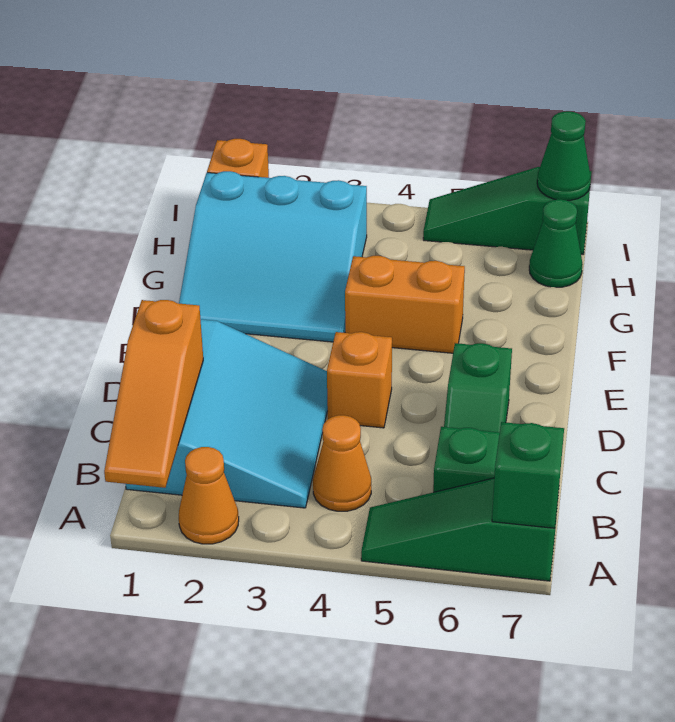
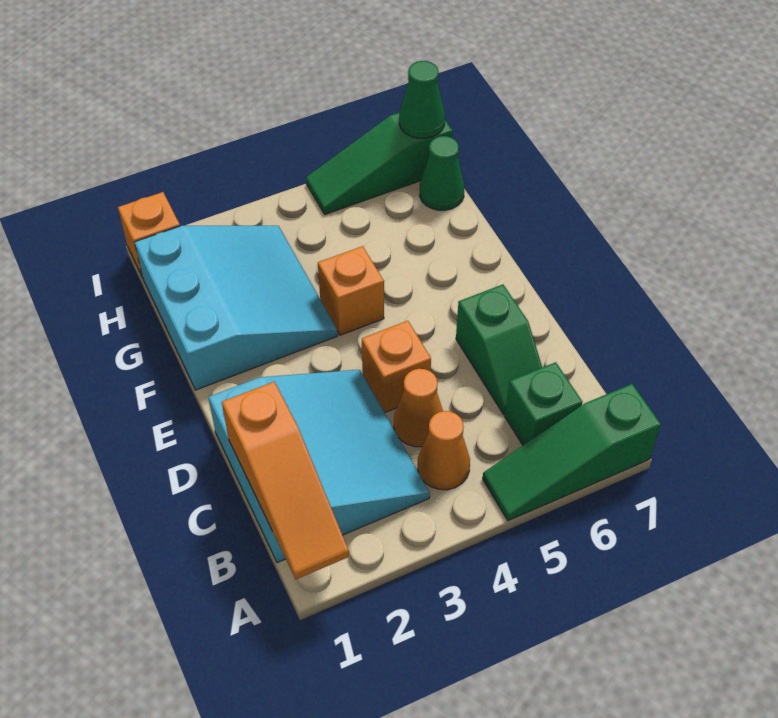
orange 1x1 cone [179,447,239,544] -> orange 1x1 cone moved to [394,369,443,447]
green 1x1 brick [492,422,564,528] -> none
cyan 3x3 slope [179,171,367,342] -> cyan 3x3 slope turned to [134,226,338,390]
orange 1x2 brick [345,256,465,353] -> orange 1x1 brick [318,246,384,335]

